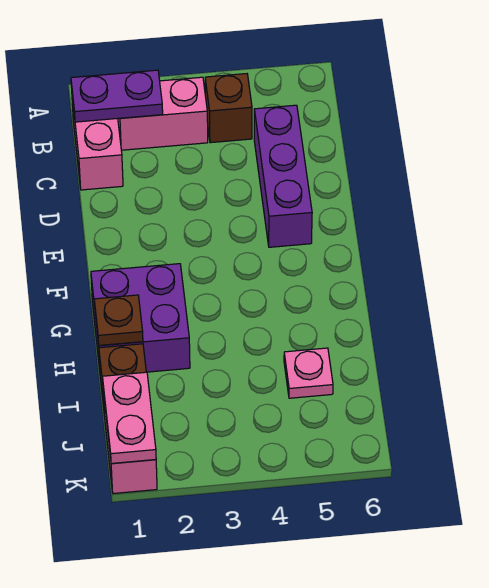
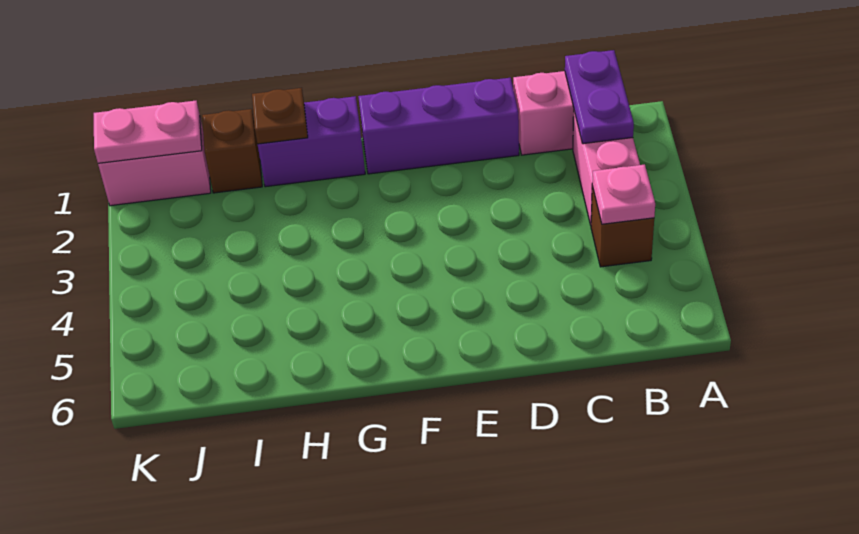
purple 1x3 brick [254,105,312,247] -> purple 1x3 brick moved to [358,78,519,174]
purple 2x2 brick [91,264,190,372] -> purple 1x2 brick [258,96,365,187]
pink 1x1 plate [284,348,333,398] -> pink 1x1 plate moved to [592,164,655,224]

